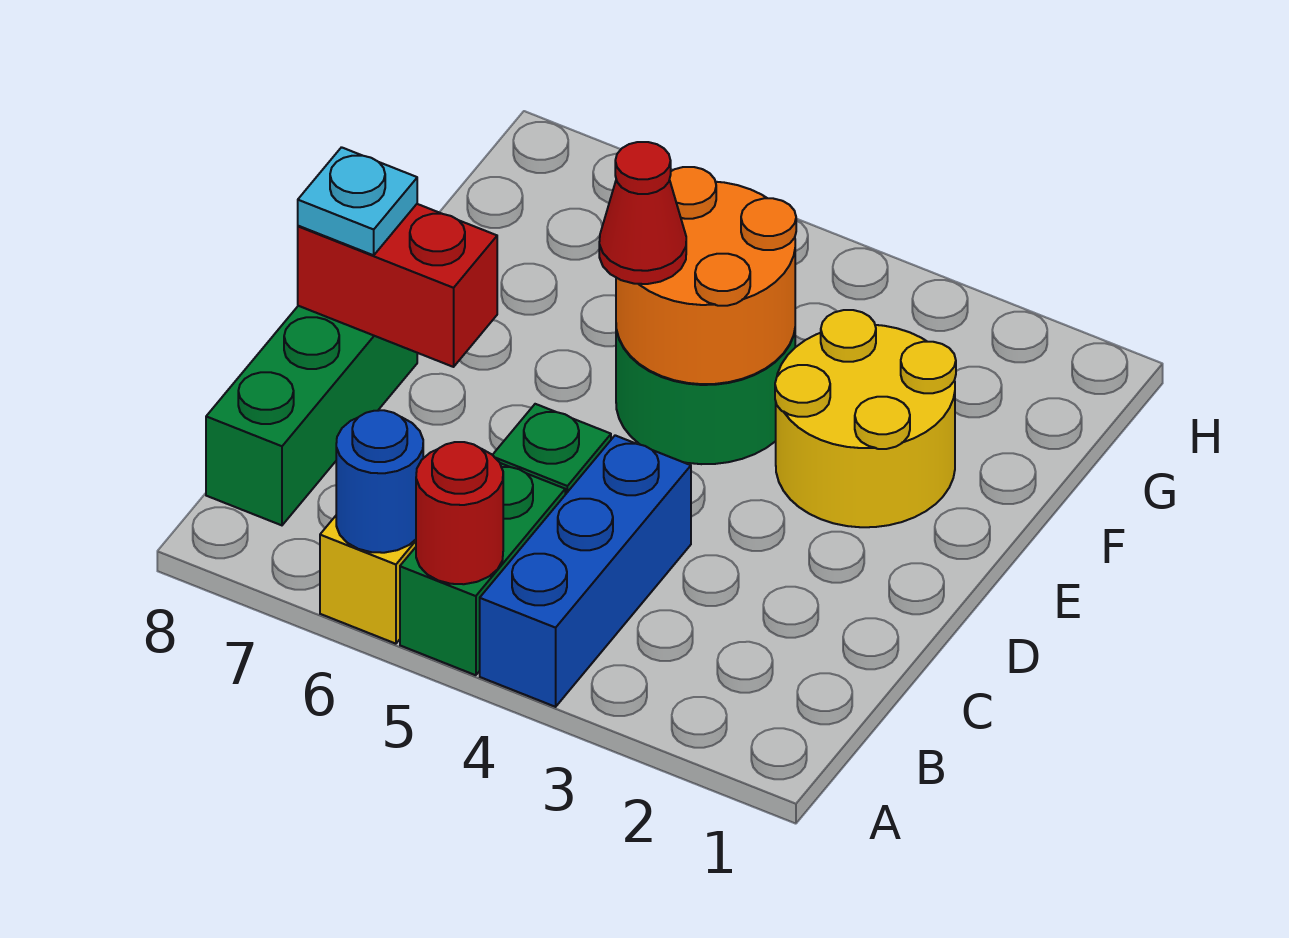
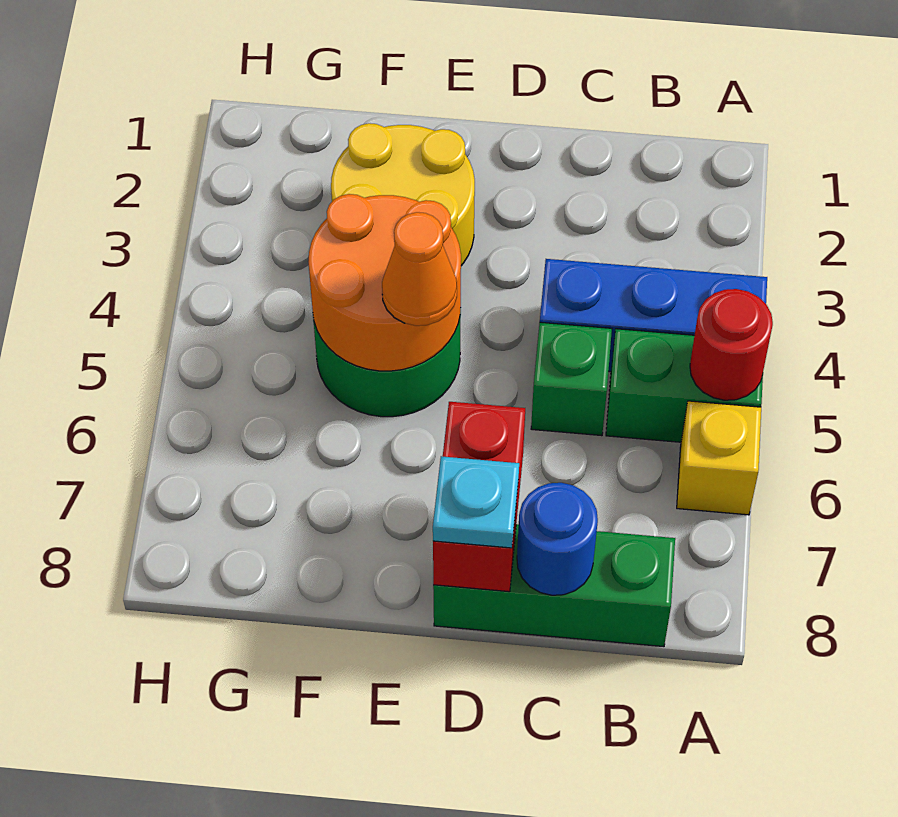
blue 1x1 round brick [336,410,423,553] -> blue 1x1 round brick moved to [517,483,598,595]
red 1x1 cone [599,142,686,284] -> orange 1x1 cone [382,212,457,326]

